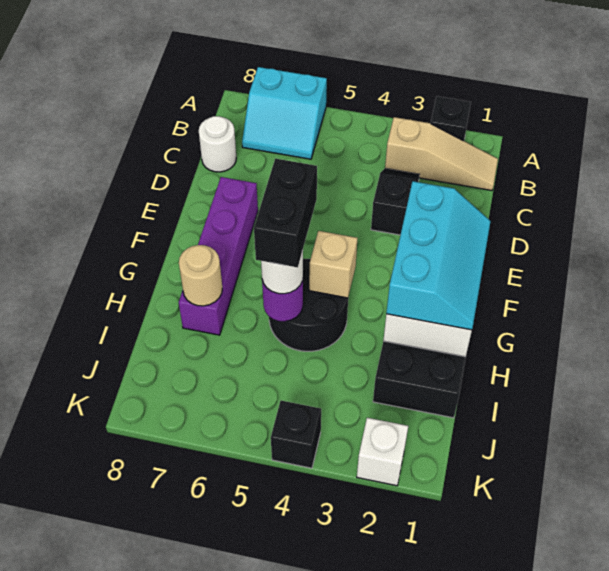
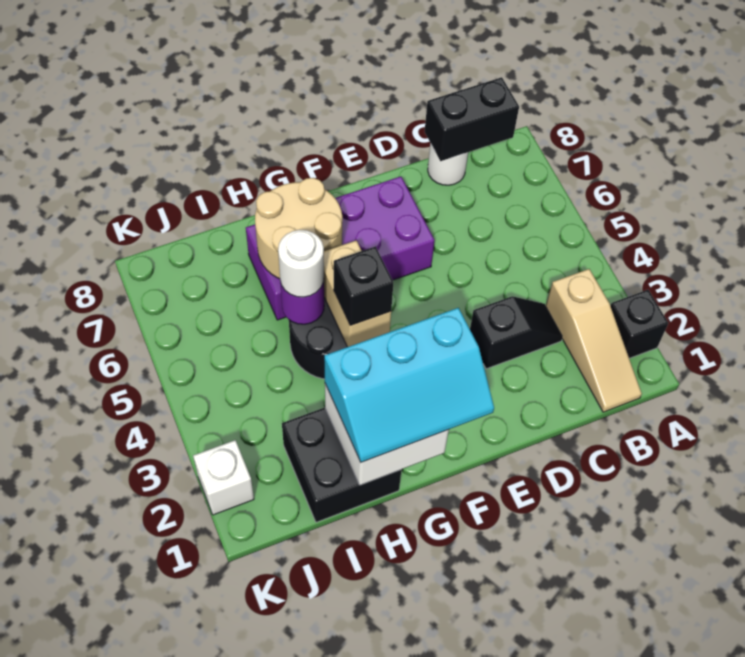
cyan 2x2 slope [242,67,327,159] -> none
purple 1x4 brick [179,177,258,335] -> purple 2x4 brick [246,176,434,320]
tan 1x1 brick [309,231,357,298] -> tan 1x2 brick [324,240,391,347]
black 1x2 brick [254,159,317,267] -> black 1x2 brick moved to [424,77,519,161]
tan 1x1 round brick [179,245,222,306] -> tan 2x2 round brick [255,178,342,279]
black 1x1 brick [271,401,321,468] -> black 1x1 brick moved to [334,246,393,325]

